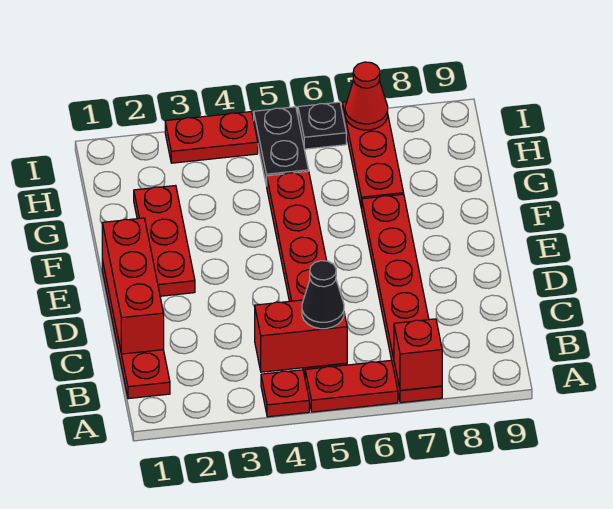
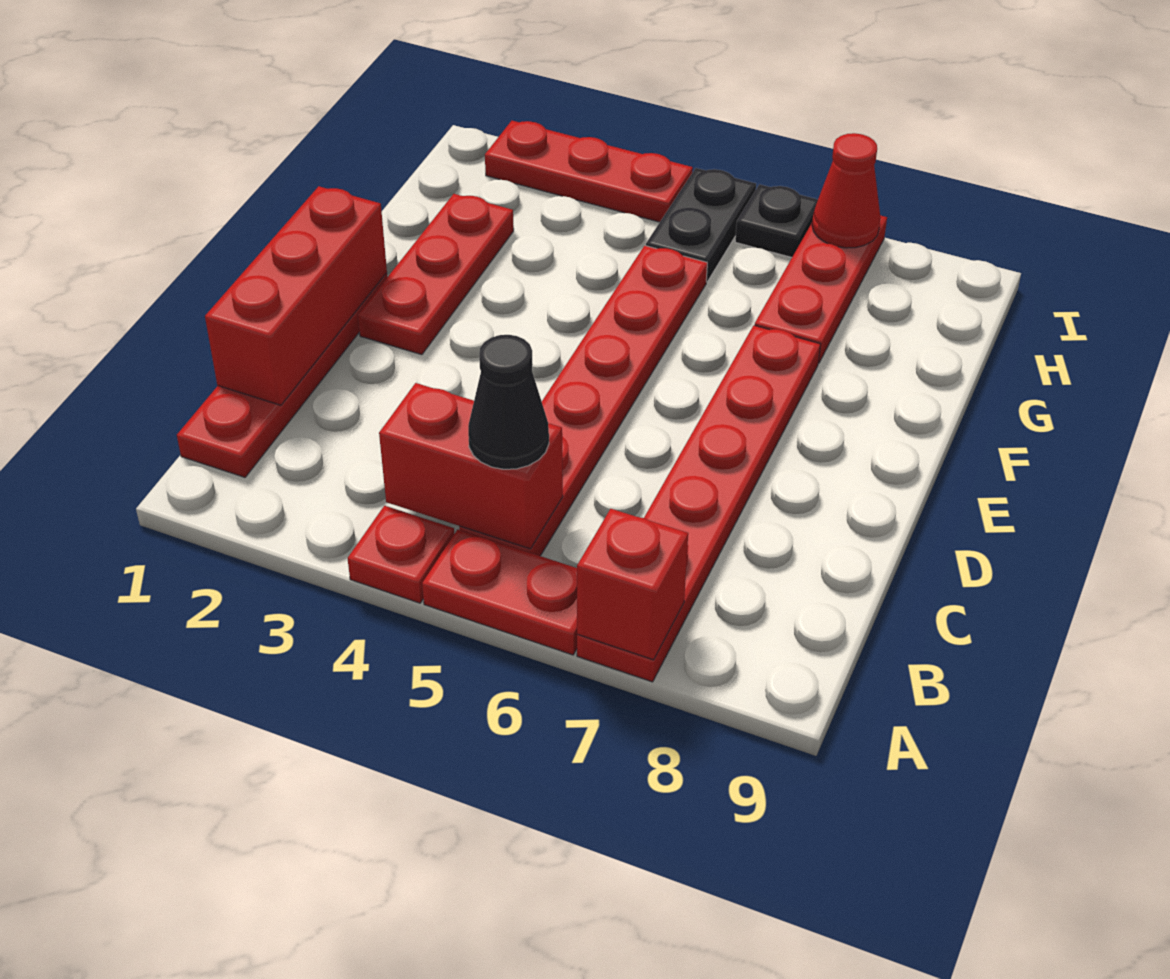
red 1x2 plate [165,112,258,163] -> red 1x3 plate [485,121,693,222]

